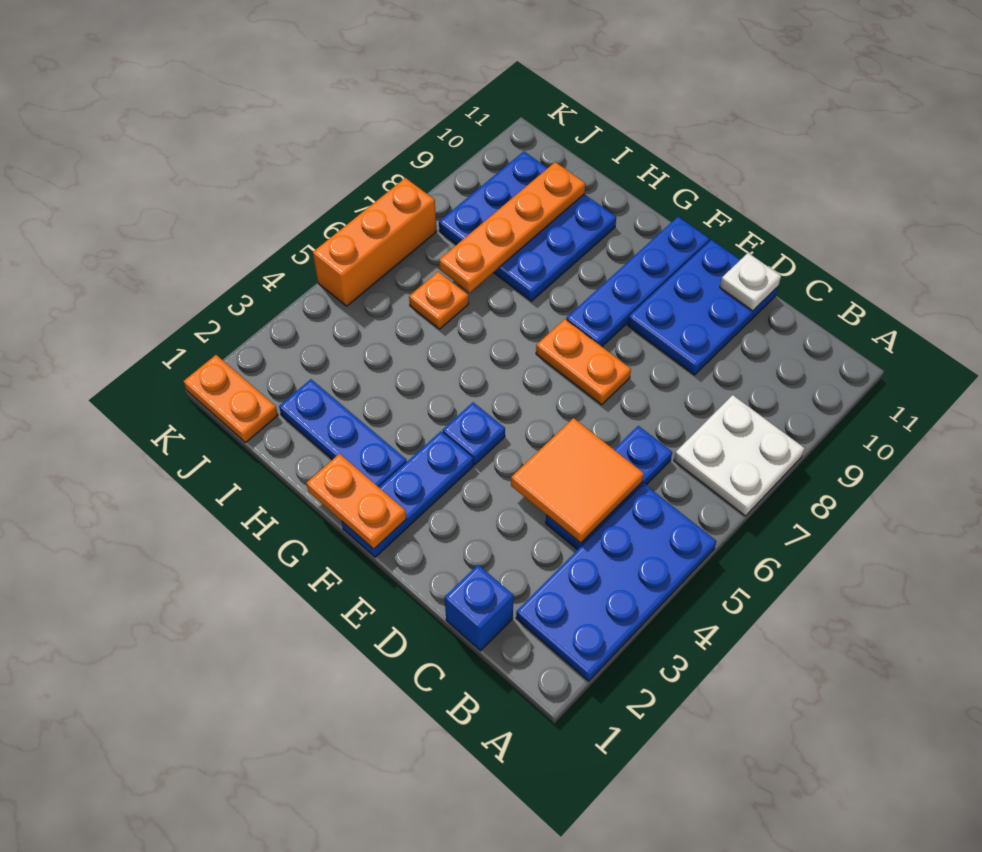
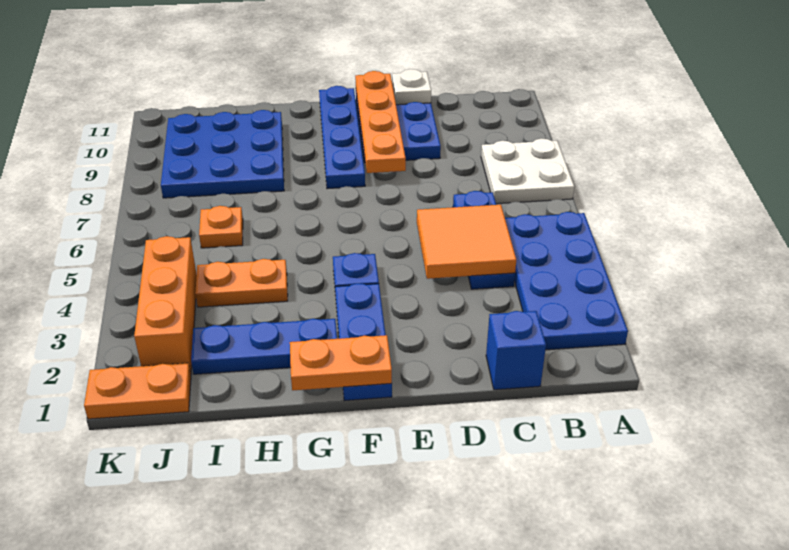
orange 1x2 plate [536,319,631,405] -> orange 1x2 plate moved to [195,259,288,307]
orange 1x4 plate [439,162,585,293] -> orange 1x4 plate moved to [355,71,406,173]
orange 1x3 brick [313,178,437,306] -> orange 1x3 brick moved to [134,236,197,373]

